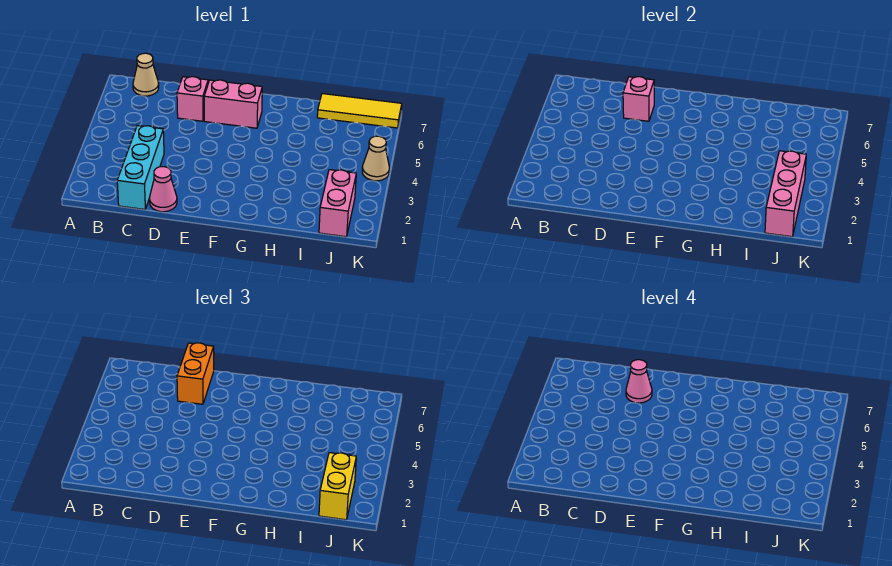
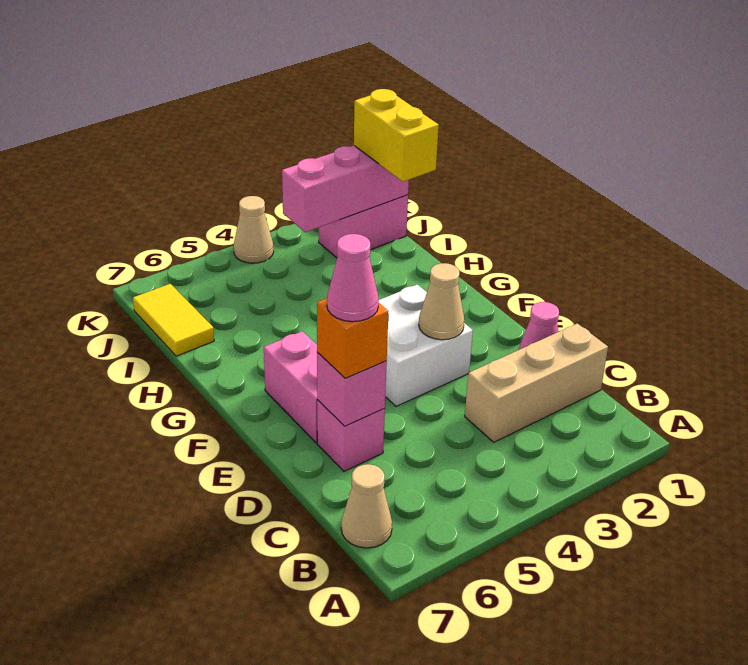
cyan 1x3 brick [117,126,164,209] -> tan 1x3 brick [465,323,608,442]
orange 1x2 brick [177,343,214,404] -> orange 1x1 brick [317,298,389,378]
none -> white 2x2 brick [379,285,473,406]
none -> tan 1x1 cone [419,263,464,340]
yellow 1x3 tile [317,94,402,128] -> yellow 1x2 tile [133,284,214,356]
yellow 1x2 brick [319,453,356,520] -> yellow 1x2 brick turned to [354,89,439,182]

